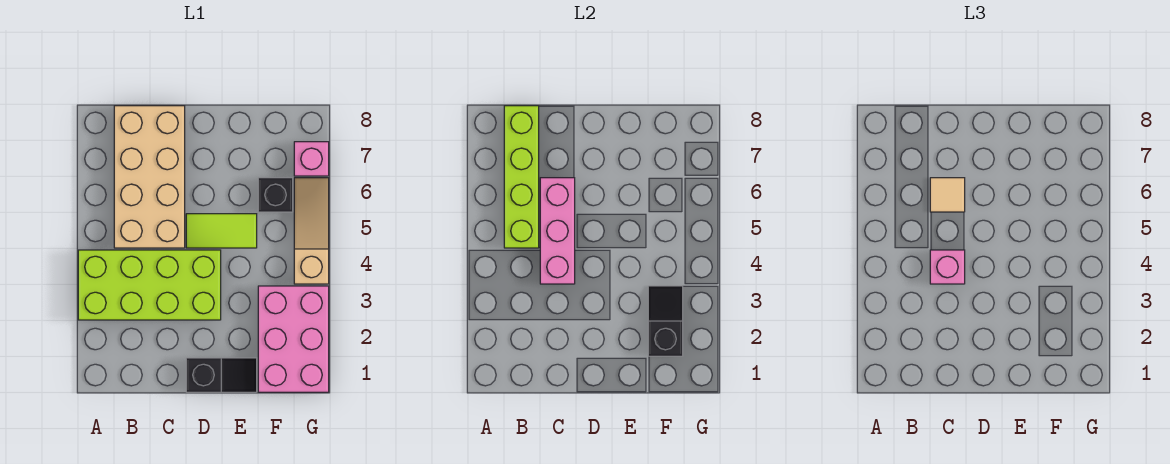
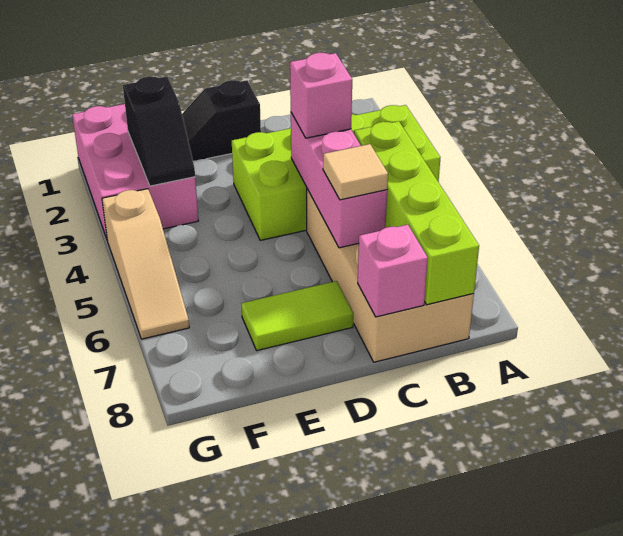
lime 1x2 tile [186,214,257,248] -> lime 1x2 tile moved to [241,281,353,351]
black 1x1 brick [258,178,293,212] -> none
pink 1x1 brick [294,142,329,176] -> pink 1x1 brick moved to [358,225,428,317]

